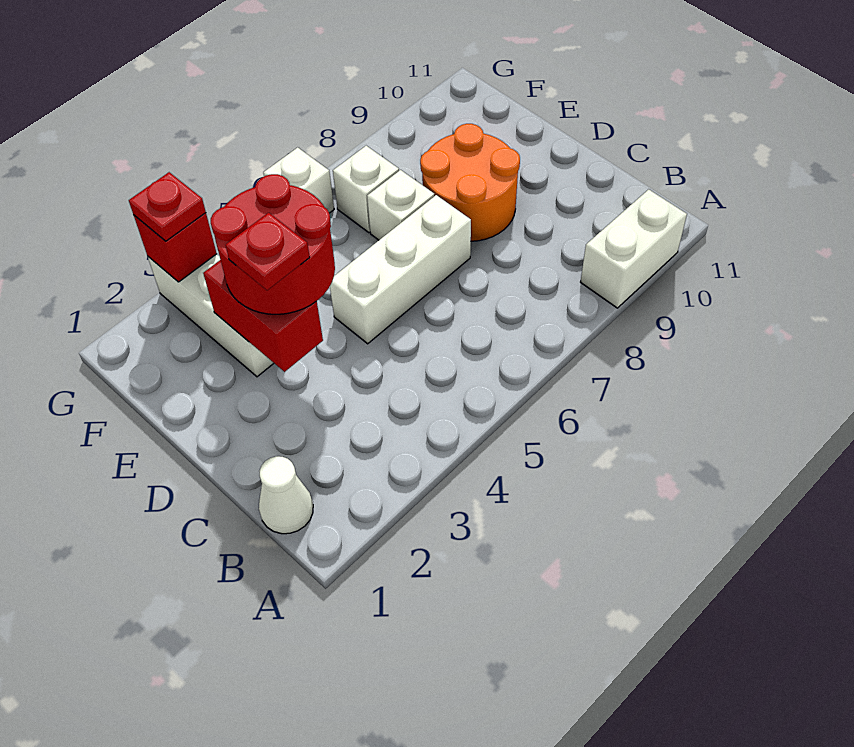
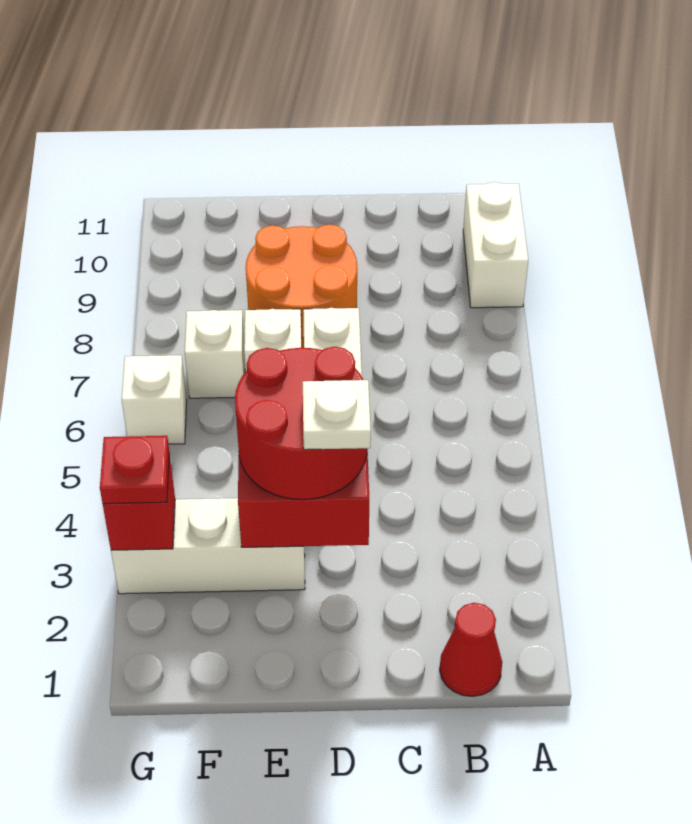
white 1x1 cone [259,456,313,534] -> red 1x1 cone [440,603,502,696]
red 1x1 plate [225,213,310,290] -> white 1x1 plate [303,380,371,450]

